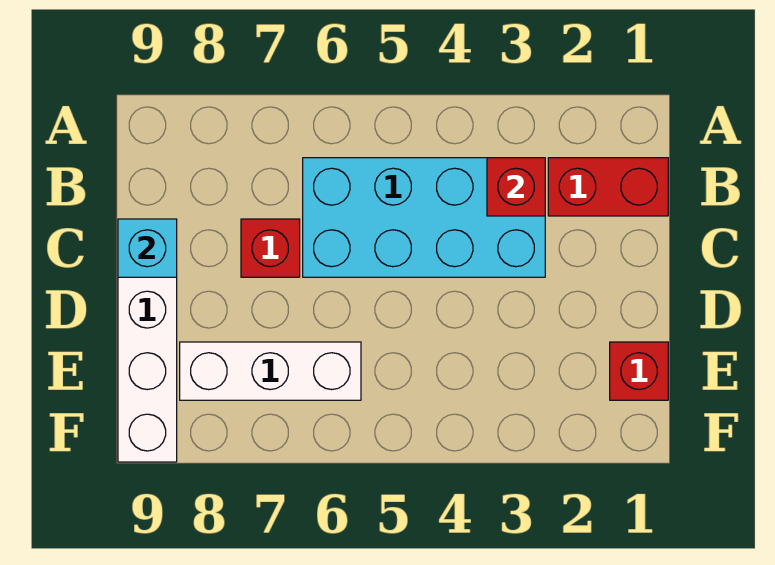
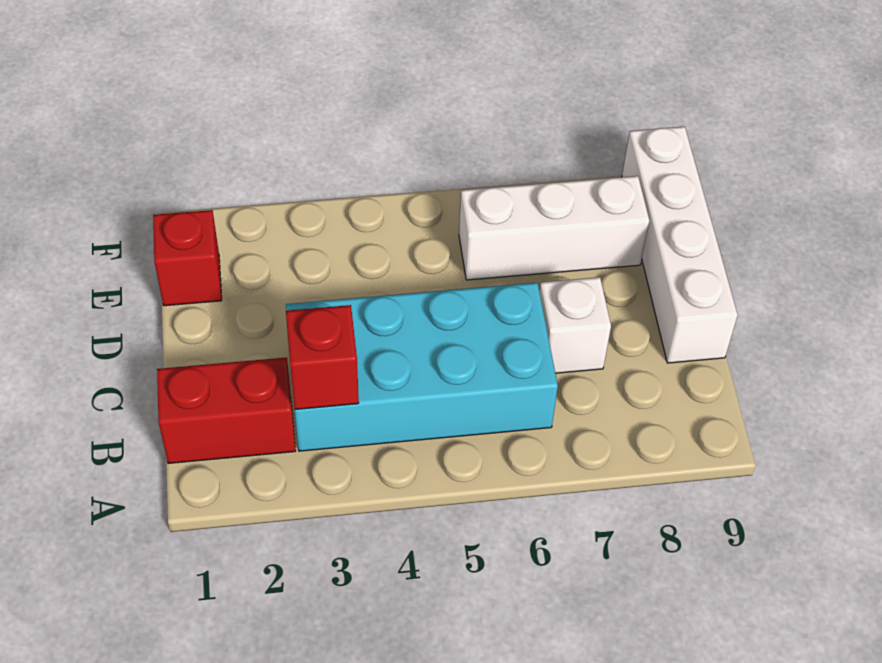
red 1x1 brick [241,219,300,277] -> white 1x1 brick [539,277,611,373]
cyan 1x1 brick [118,219,177,277] -> none

